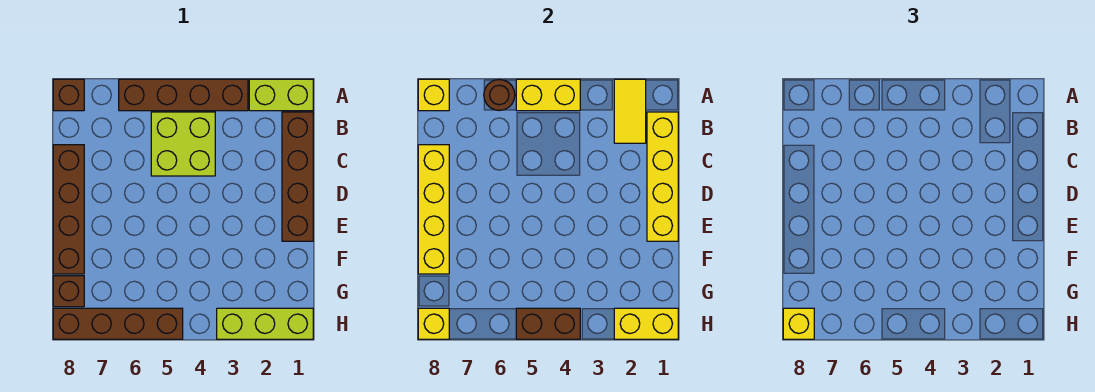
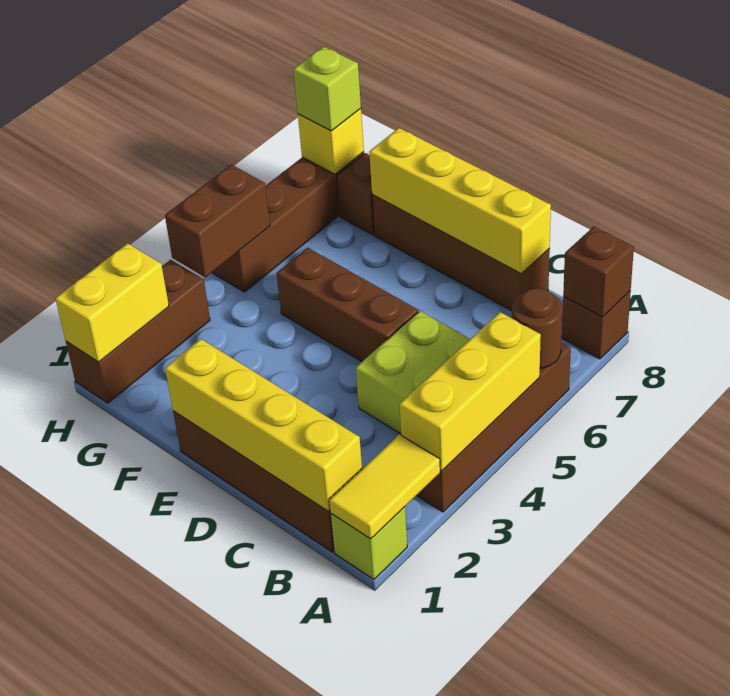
lime 1x2 brick [249,79,313,111] -> lime 1x1 brick [331,507,407,580]
yellow 1x2 tile [614,79,646,143] -> yellow 1x2 tile turned to [329,435,440,539]
yellow 1x2 brick [516,79,580,111] -> yellow 1x3 brick [400,312,541,471]
yellow 1x1 brick [418,79,449,111] -> brown 1x1 brick [563,227,634,317]
none -> brown 1x3 brick [276,248,418,361]
lime 1x3 brick [217,308,313,339] -> brown 1x3 brick [66,260,210,403]
yellow 1x1 brick [783,308,814,339] -> lime 1x1 brick [293,47,361,131]

